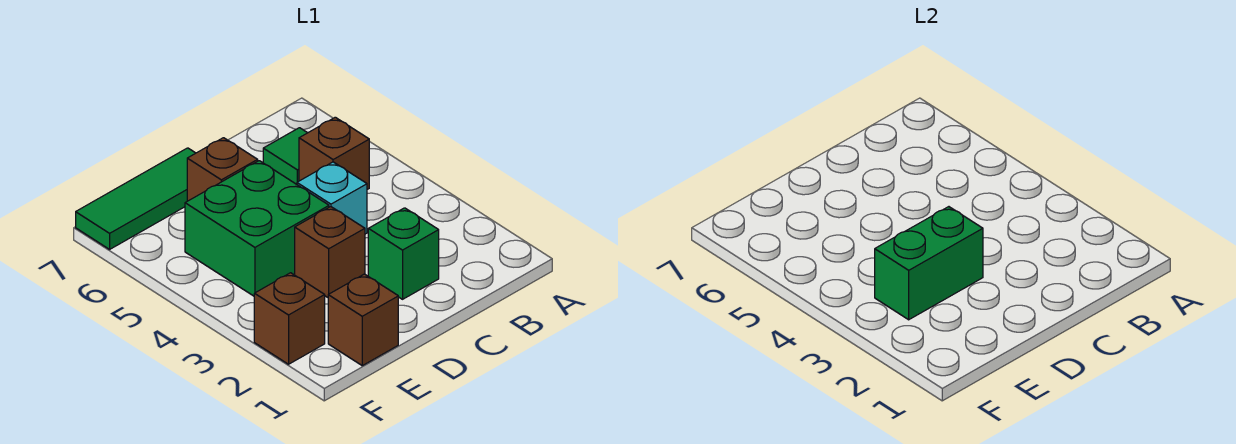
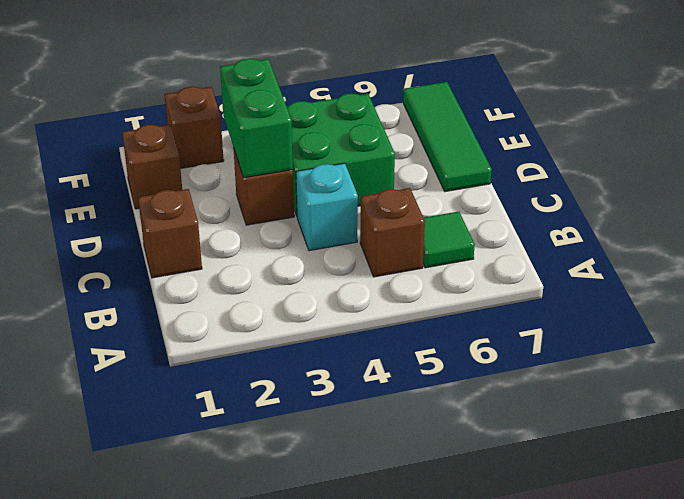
green 1x1 brick [368,208,439,299] -> none
brown 1x1 brick [187,138,258,201] -> brown 1x1 brick moved to [138,189,202,278]

